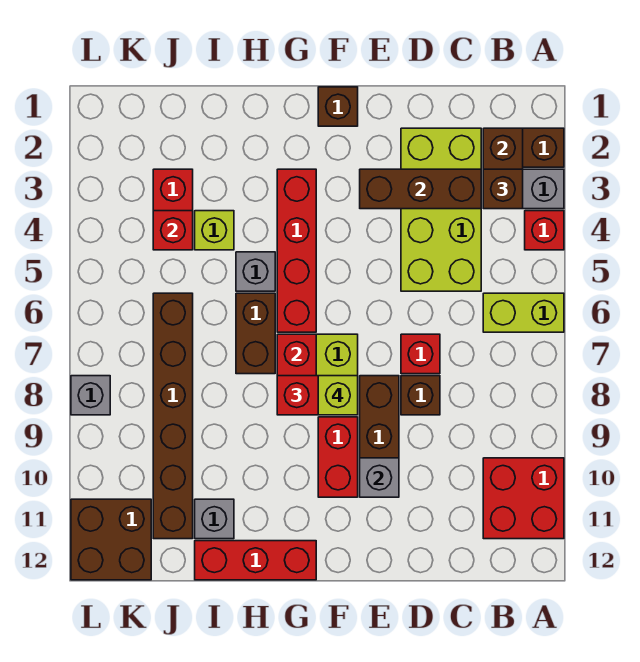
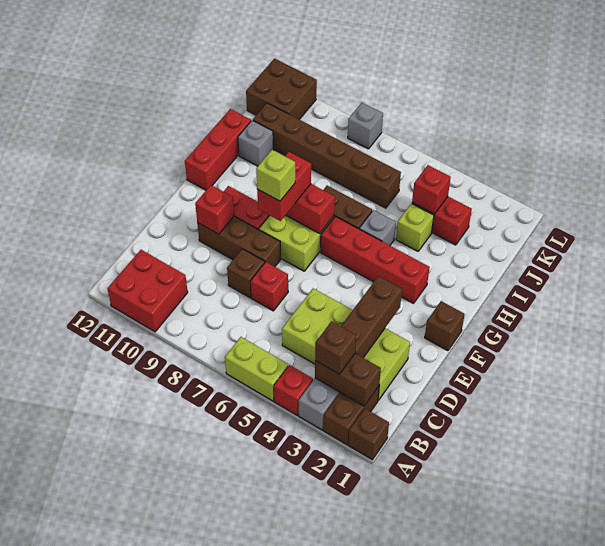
none -> brown 1x1 brick [348,409,389,460]
lime 1x2 brick [483,293,564,332] -> lime 1x2 brick turned to [225,337,288,401]
grey 1x1 brick [360,458,399,497] -> red 1x1 brick [195,185,234,234]

